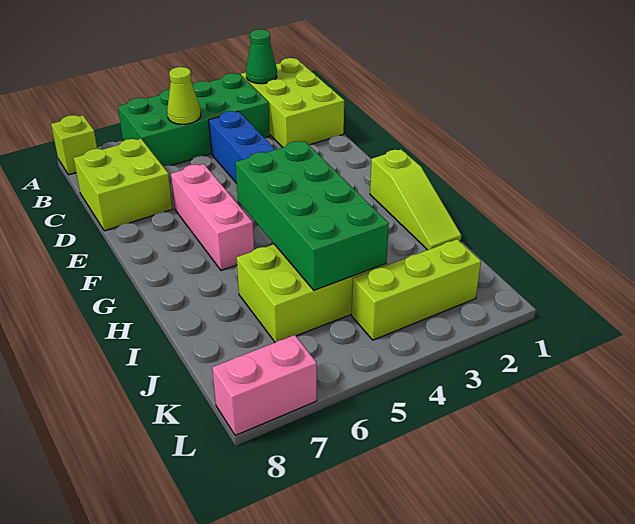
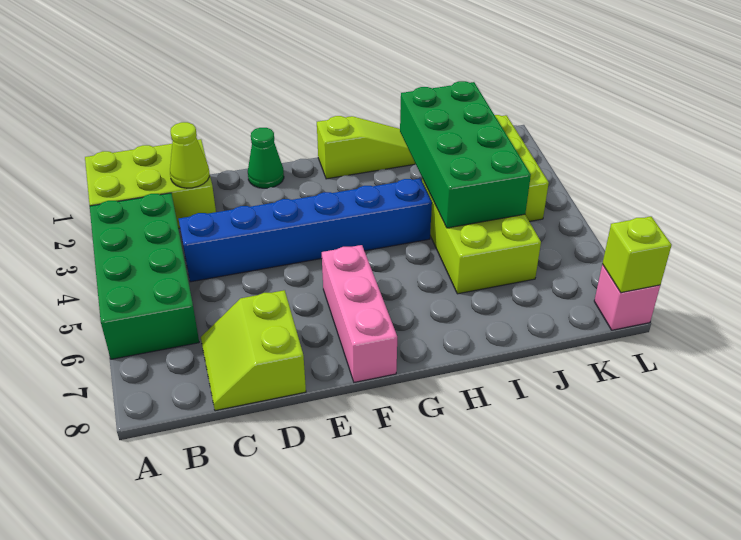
green 1x1 cone [246,29,277,84] -> green 1x1 cone moved to [248,128,284,188]
lime 1x1 brick [51,115,97,175] -> lime 1x1 brick moved to [602,217,671,293]
lime 1x1 cone [167,67,201,124] -> lime 1x1 cone moved to [170,122,209,188]
lime 2x2 brick [74,139,173,231] -> lime 2x2 slope [201,290,306,411]
pink 1x3 brick [171,164,254,270] -> pink 1x3 brick turned to [322,245,397,382]
green 2x4 brick [235,141,389,290] -> green 2x4 brick turned to [400,81,531,228]
pink 1x2 brick [212,335,317,436] -> pink 1x1 brick [594,264,660,330]

